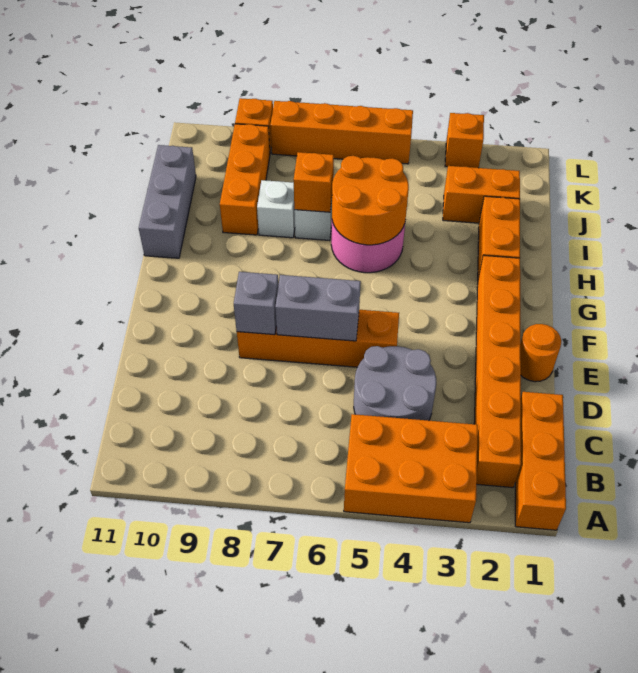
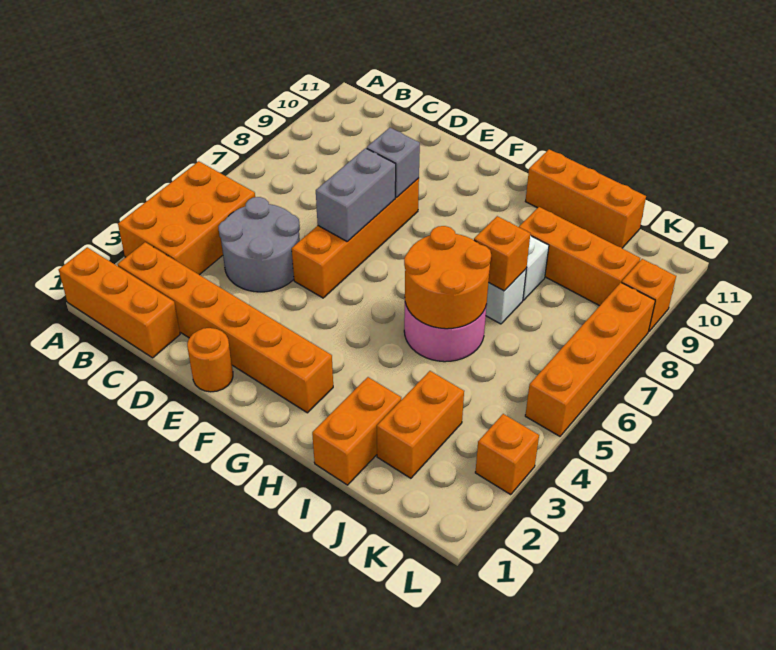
orange 1x2 brick [478,196,520,278] -> orange 1x2 brick turned to [312,377,401,485]
grey 1x3 brick [139,145,196,258] -> orange 1x3 brick [525,149,646,248]

